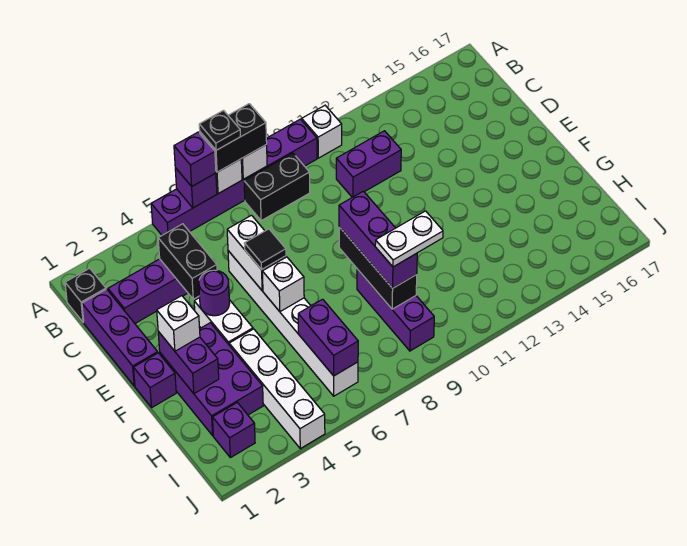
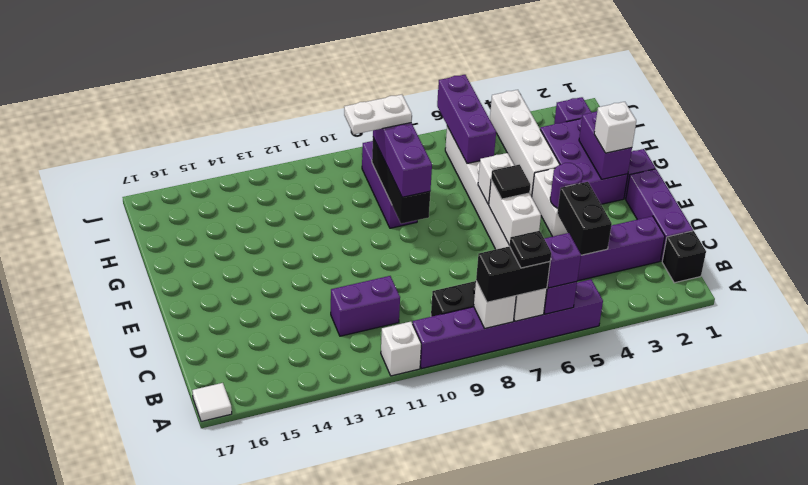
none -> white 1x1 tile [192,383,232,421]
purple 1x2 brick [298,299,358,376] -> purple 1x3 brick [437,75,496,163]

